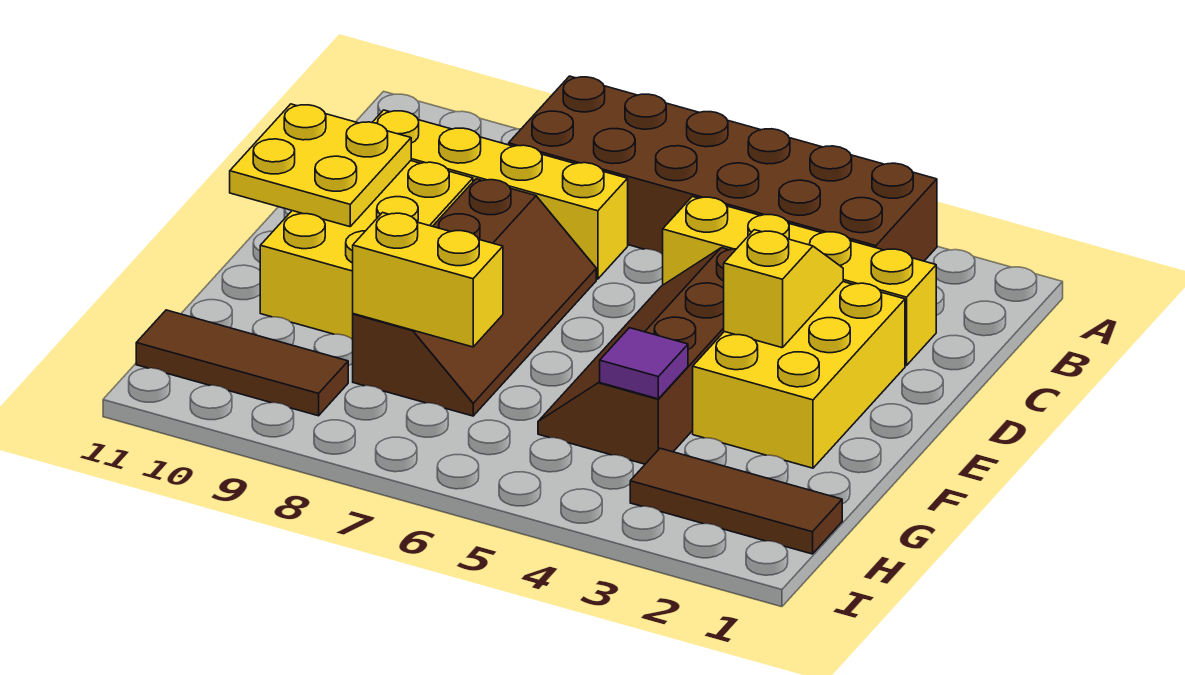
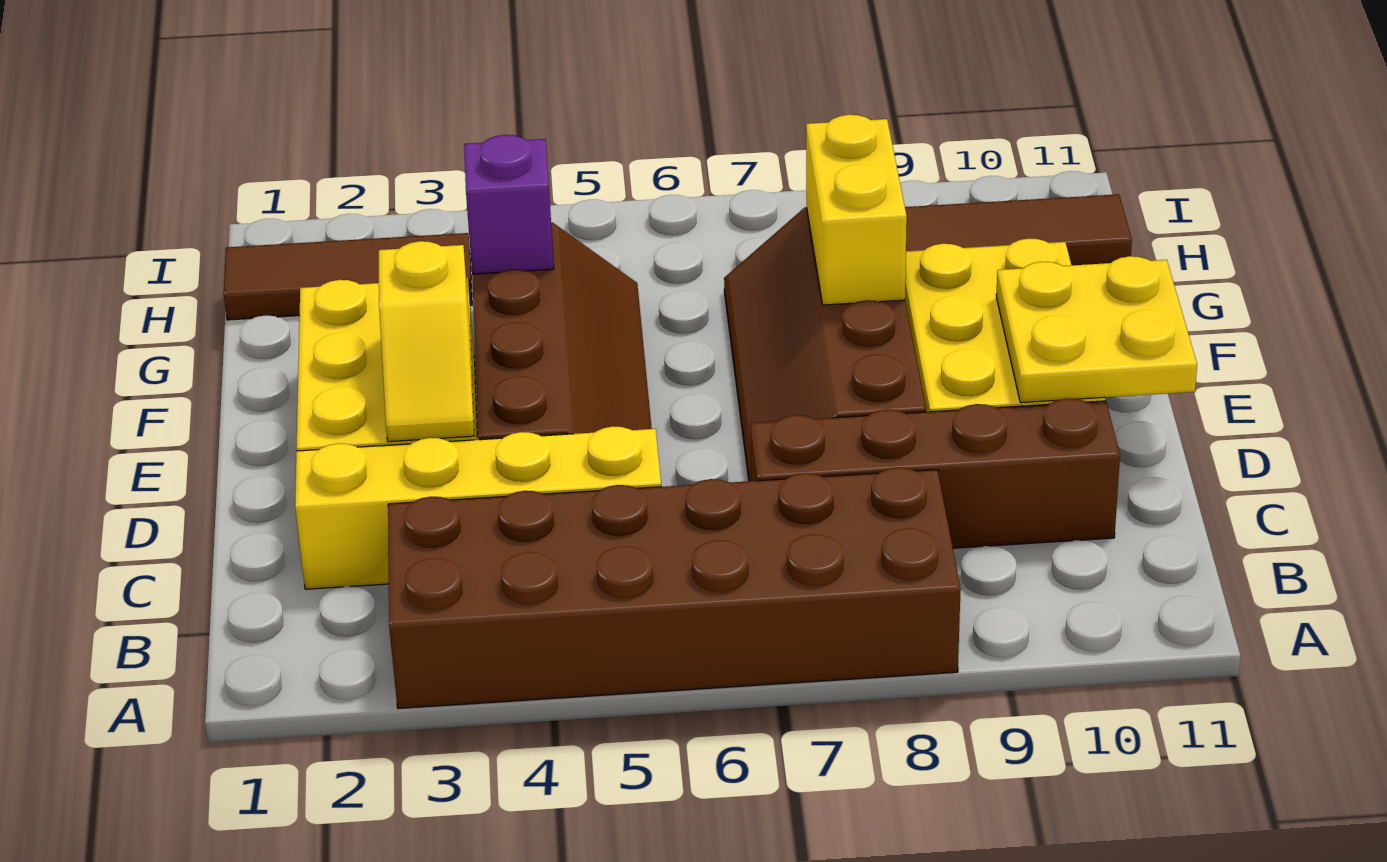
yellow 1x4 brick [372,110,628,279] -> brown 1x4 brick [751,398,1120,548]
purple 1x1 tile [600,328,688,399] -> purple 1x1 brick [464,135,554,274]
yellow 1x2 brick [353,213,503,347] -> yellow 1x2 brick turned to [806,115,907,305]

